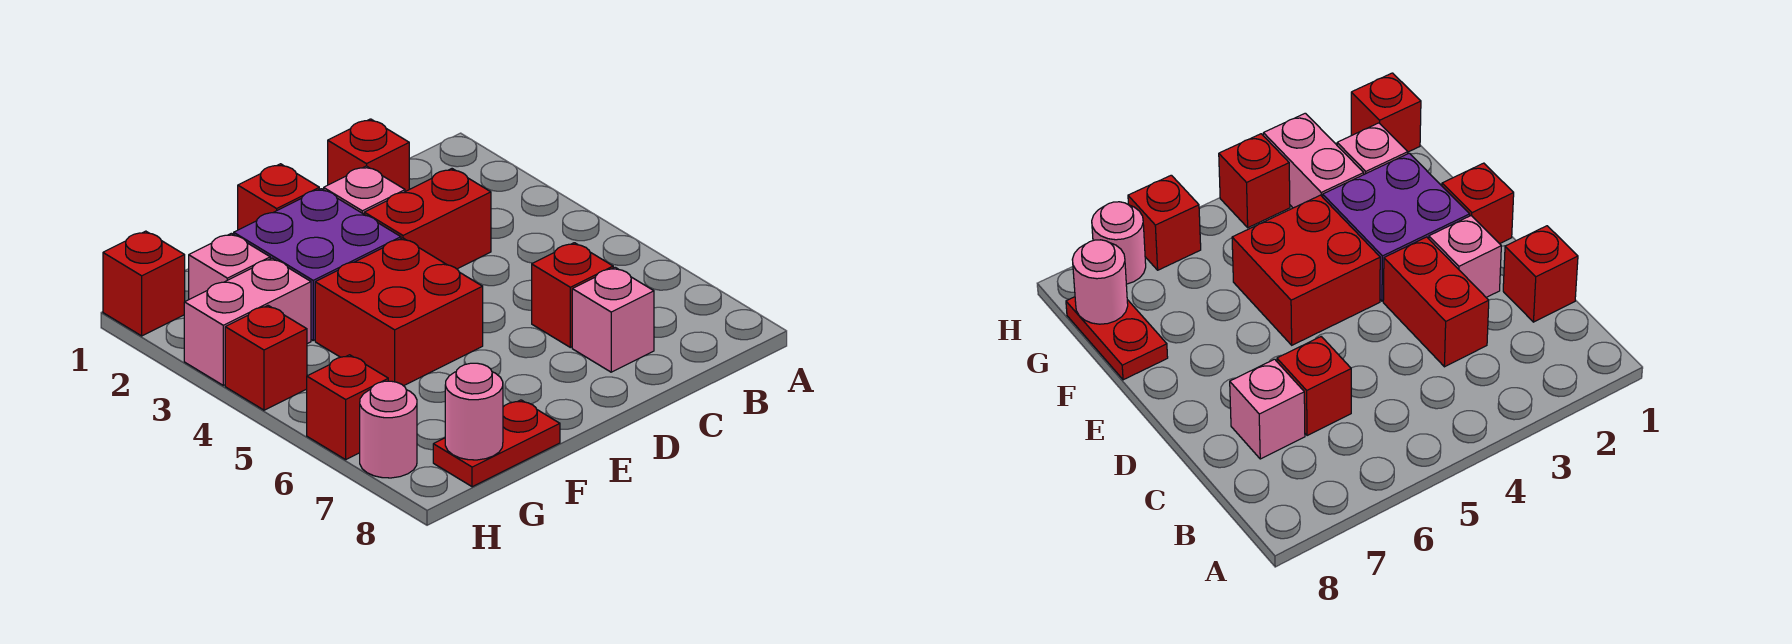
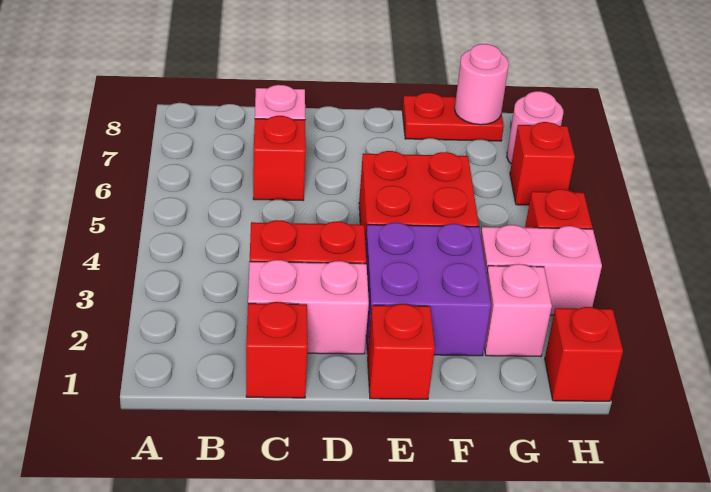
pink 1x1 brick [324,166,405,214] -> pink 1x2 brick [248,260,369,354]

